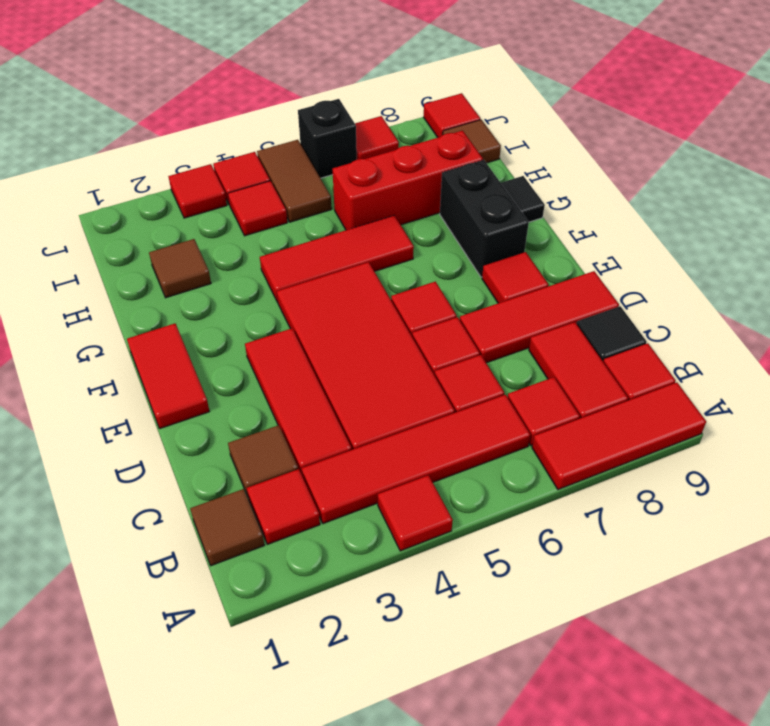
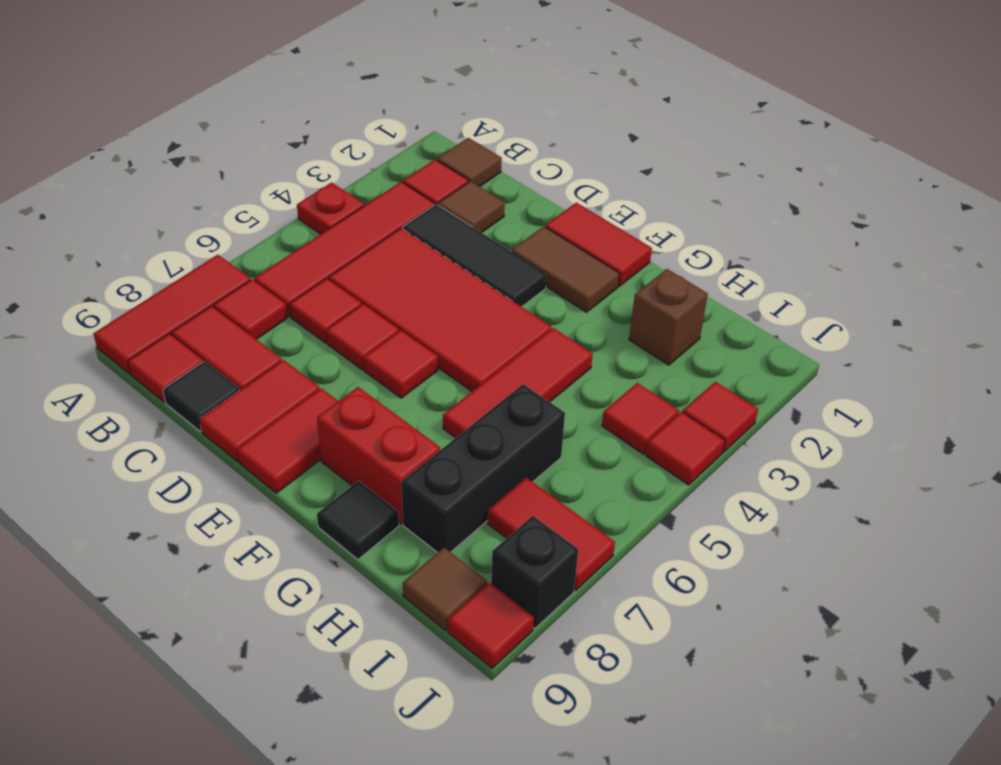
red 1x1 tile [378,475,453,551] -> red 1x1 plate [297,183,364,234]
red 1x3 tile [245,328,352,475] -> black 1x3 tile [403,204,546,307]
red 1x3 tile [460,271,619,363] -> red 1x2 tile [199,360,319,462]
red 1x1 tile [482,252,548,303] -> red 1x2 tile [237,388,338,493]
black 1x2 brick [440,160,529,277] -> red 1x2 brick [317,387,440,524]
brown 1x1 tile [149,239,211,298] -> brown 1x1 brick [629,269,708,365]
red 1x3 brick [332,131,483,230] -> black 1x3 brick [401,384,565,553]
brown 1x2 tile [257,140,332,222] -> brown 1x2 tile moved to [511,226,620,312]
black 1x1 brick [298,99,357,178] -> black 1x1 brick moved to [491,516,578,628]
red 1x1 tile [355,116,399,160] -> red 1x2 tile [488,478,615,590]

